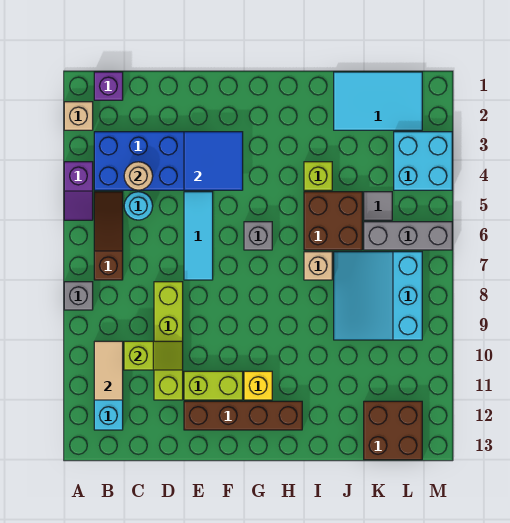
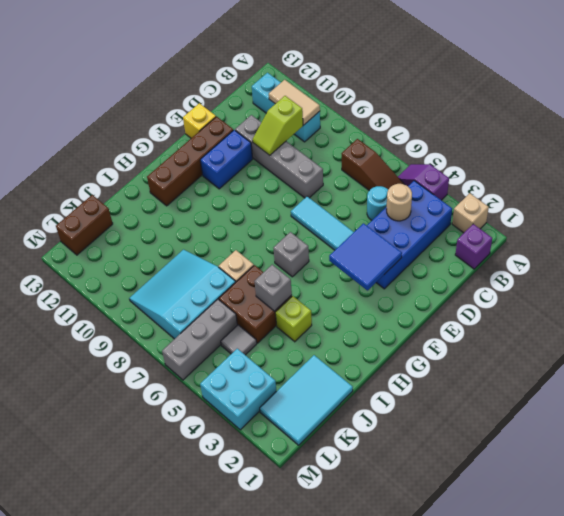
grey 1x1 brick [64,282,93,310] -> grey 1x1 brick moved to [254,265,292,311]
lime 1x4 brick [154,282,183,400] -> grey 1x4 brick [235,115,323,198]
lime 1x2 brick [184,371,243,400] -> blue 1x2 brick [200,130,253,189]
yellow 1x1 brick [244,371,272,400] -> yellow 1x1 brick moved to [183,103,216,138]
cyan 3x3 slope [334,252,422,340] -> cyan 3x3 slope turned to [129,250,236,339]
brown 2x2 brick [364,401,422,460] -> brown 1x2 brick [56,195,113,255]

